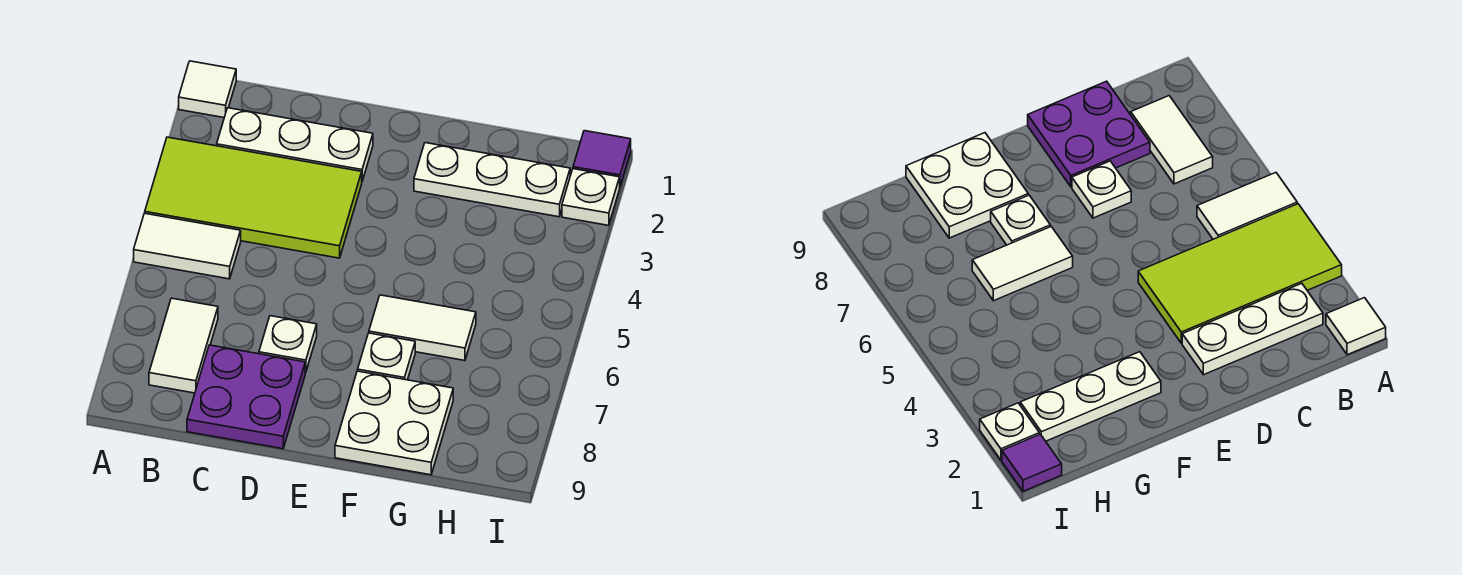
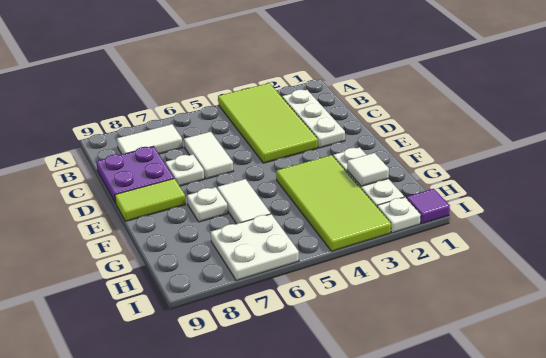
white 1x1 tile [179,61,236,118] -> white 1x1 tile moved to [347,153,389,186]
white 1x2 tile [134,213,241,279] -> white 1x2 tile moved to [184,132,233,179]
none -> lime 1x2 tile [115,179,186,221]
none -> lime 2x4 tile [276,155,391,251]
white 2x2 plate [335,371,453,475] -> white 2x2 plate moved to [211,214,299,281]

